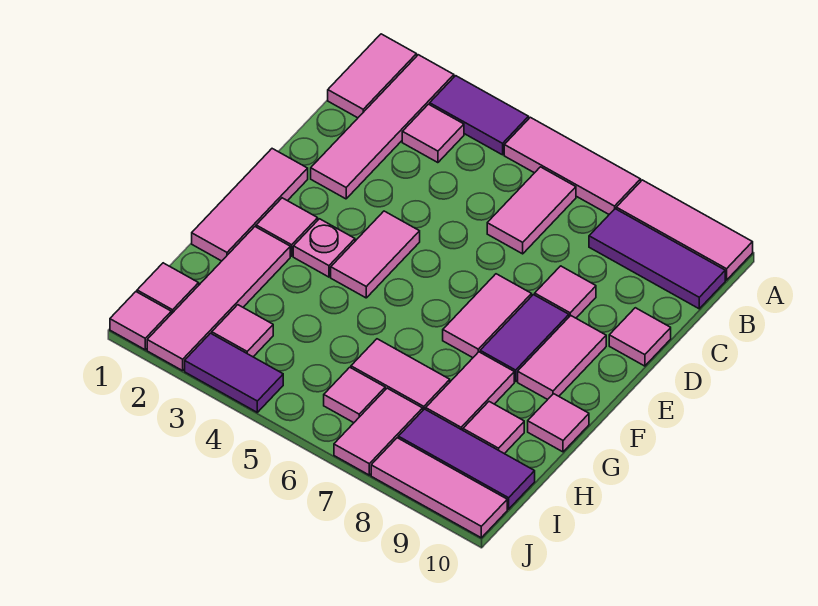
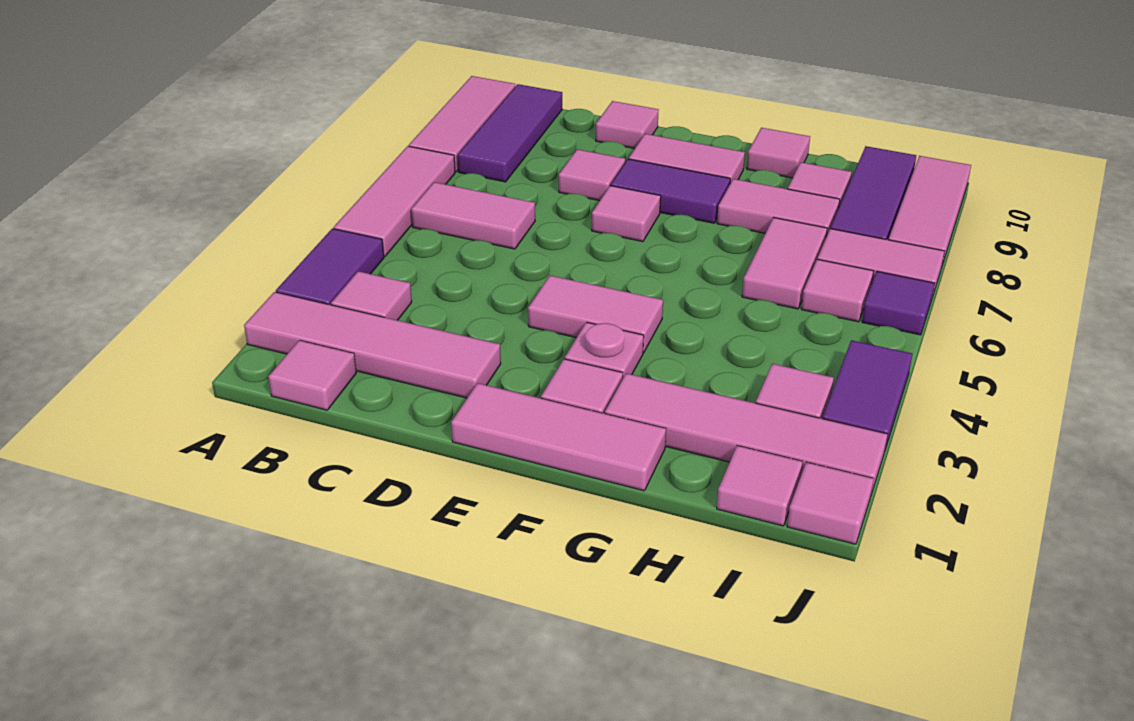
pink 1x2 tile [328,34,417,118] -> pink 1x1 tile [268,340,356,410]
pink 1x2 tile [443,274,532,358] -> pink 1x1 tile [592,186,661,242]
none -> purple 1x1 tile [862,271,935,335]

